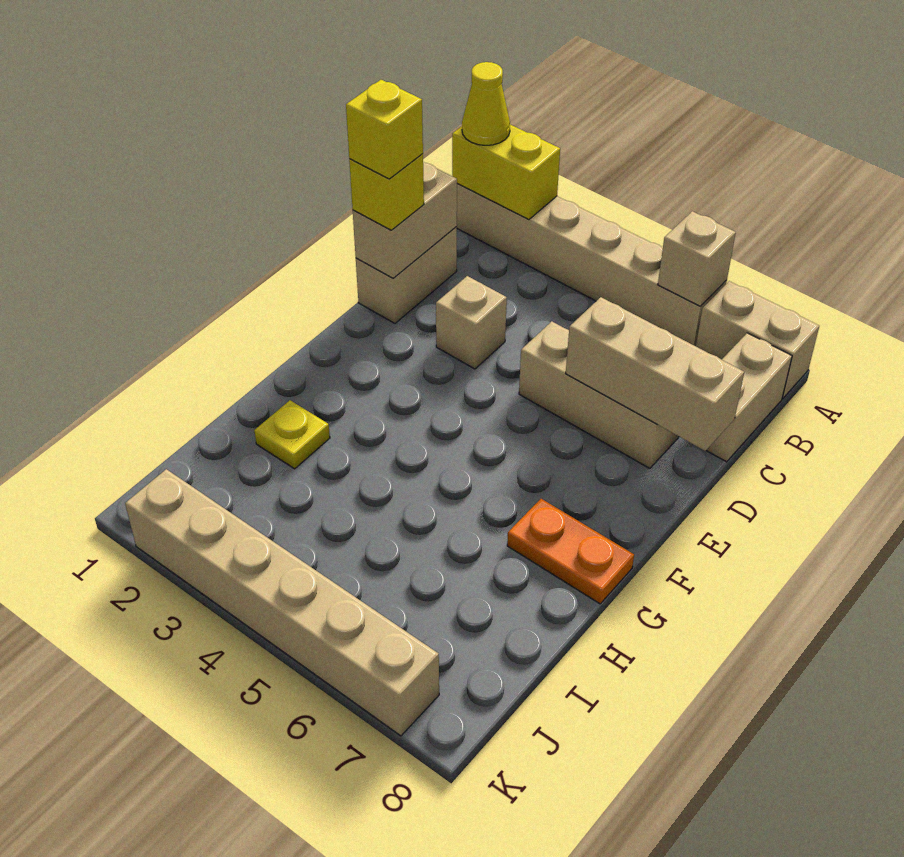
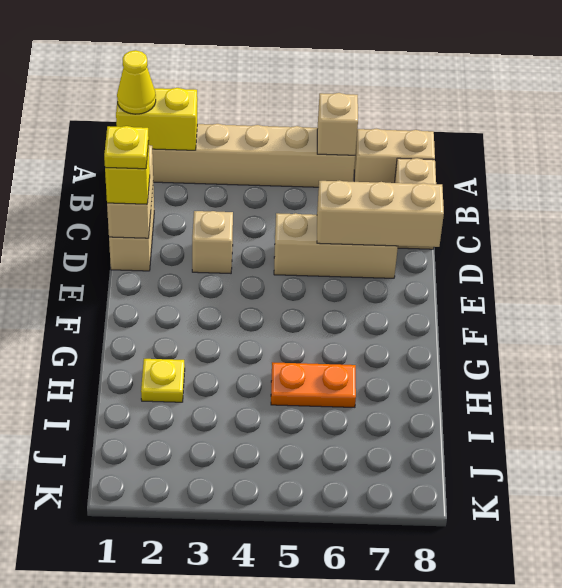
yellow 1x1 brick [346,80,423,179] -> yellow 1x1 plate [104,126,149,169]
orange 1x2 plate [507,499,634,604] -> orange 1x2 plate moved to [271,362,356,407]
tan 1x6 brick [125,469,439,736] -> none

